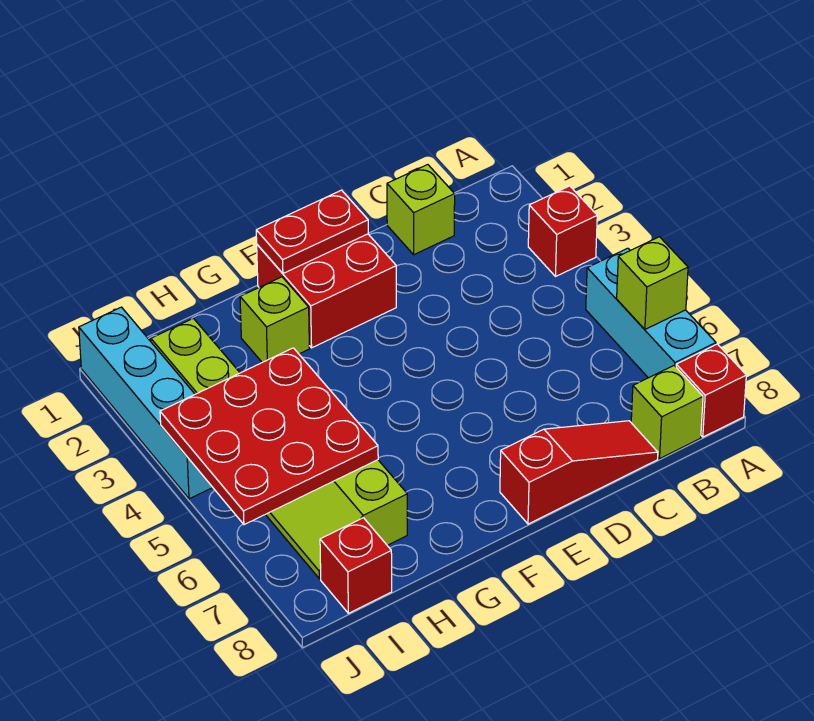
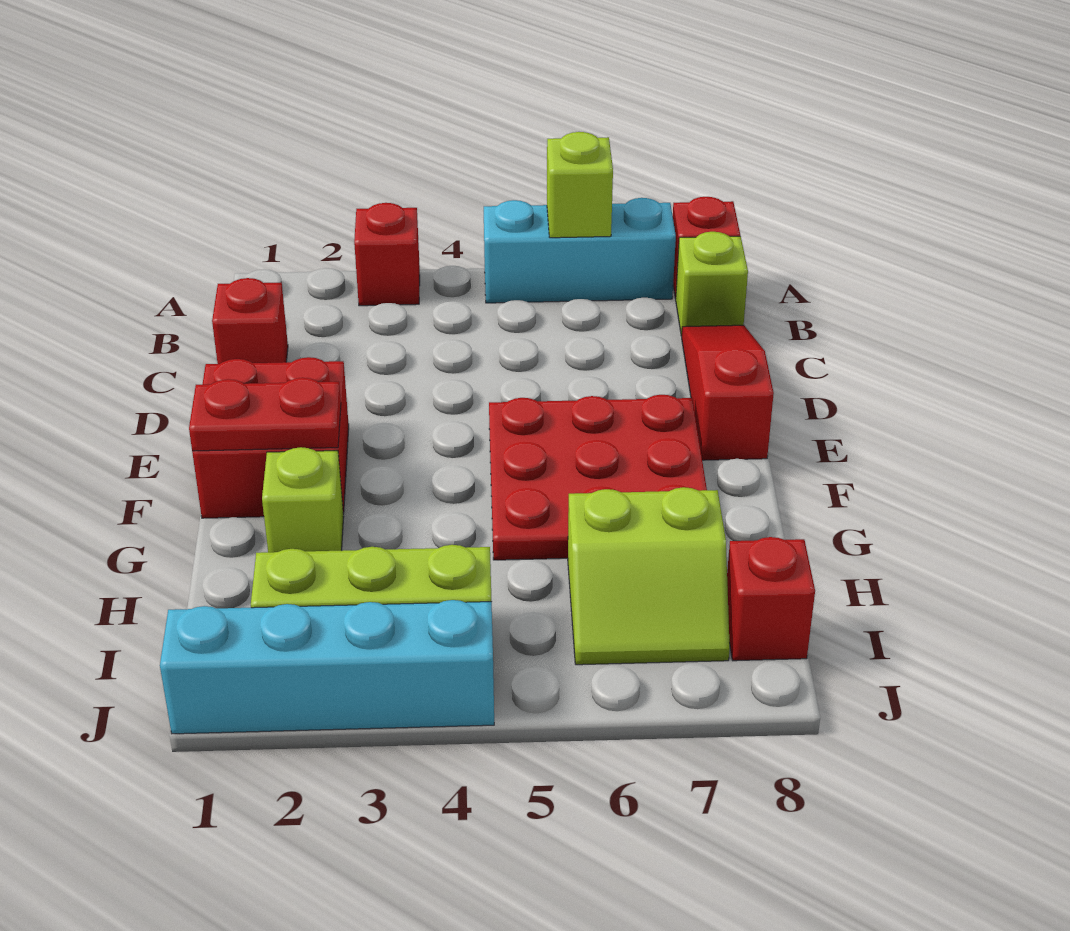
lime 1x1 brick [387,165,455,255] -> red 1x1 brick [212,278,288,364]
red 1x2 plate [256,190,368,273] -> red 1x2 plate turned to [189,378,341,451]
red 3x3 plate [160,348,378,525] -> red 3x3 plate moved to [489,395,707,560]

